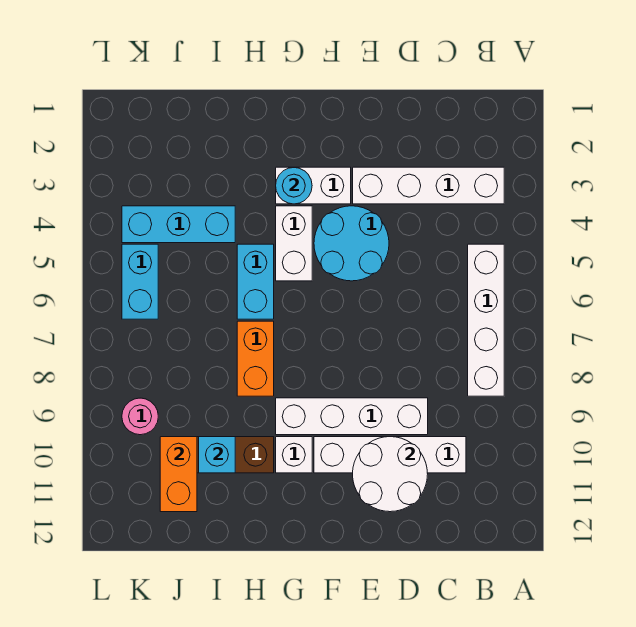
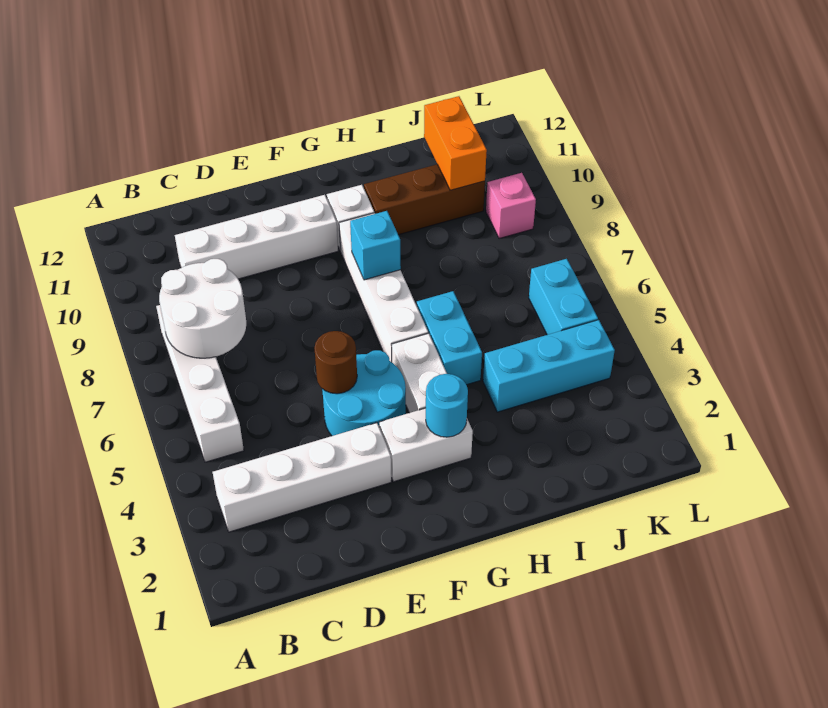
white 1x4 brick [276,398,428,435] -> white 1x4 brick turned to [339,213,428,362]
white 2x2 round brick [353,437,428,512] -> white 2x2 round brick moved to [159,259,246,358]
none -> brown 1x1 round brick [314,331,357,394]
orange 1x2 brick [237,321,274,396] -> none
cyan 1x1 brick [199,437,235,473] -> cyan 1x1 brick moved to [350,211,401,280]
pink 1x1 round brick [122,398,158,435] -> pink 1x1 brick [486,173,536,239]

